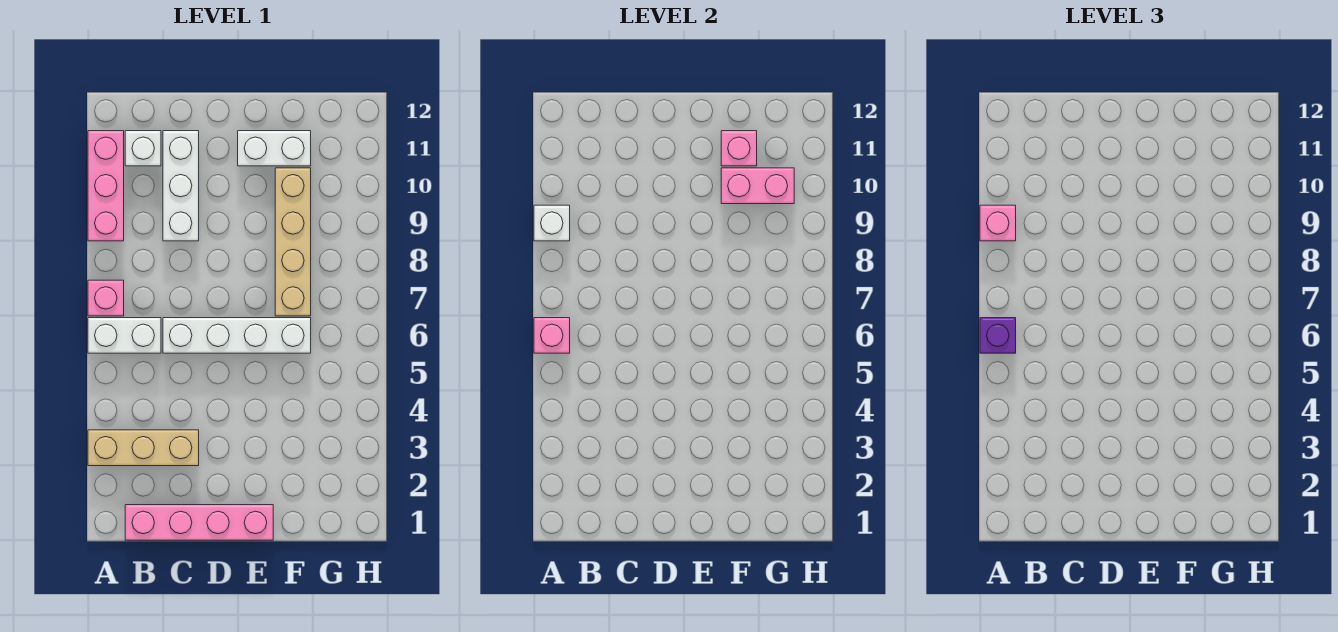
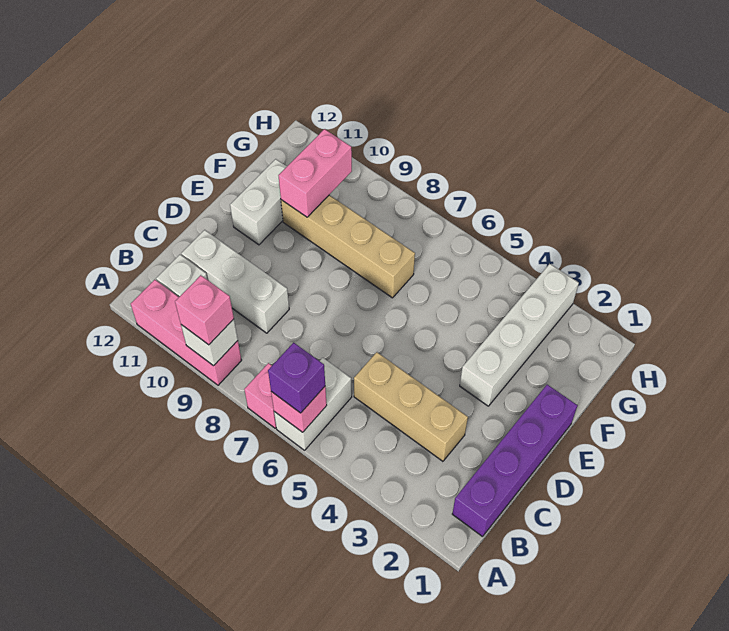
tan 1x3 brick [88,430,199,466] -> tan 1x3 brick turned to [354,352,468,461]
pink 1x4 brick [125,505,273,540] -> purple 1x4 brick [452,385,578,537]
white 1x4 brick [163,318,311,353] -> white 1x4 brick moved to [460,264,579,406]
pink 1x1 brick [721,131,757,166] -> none

